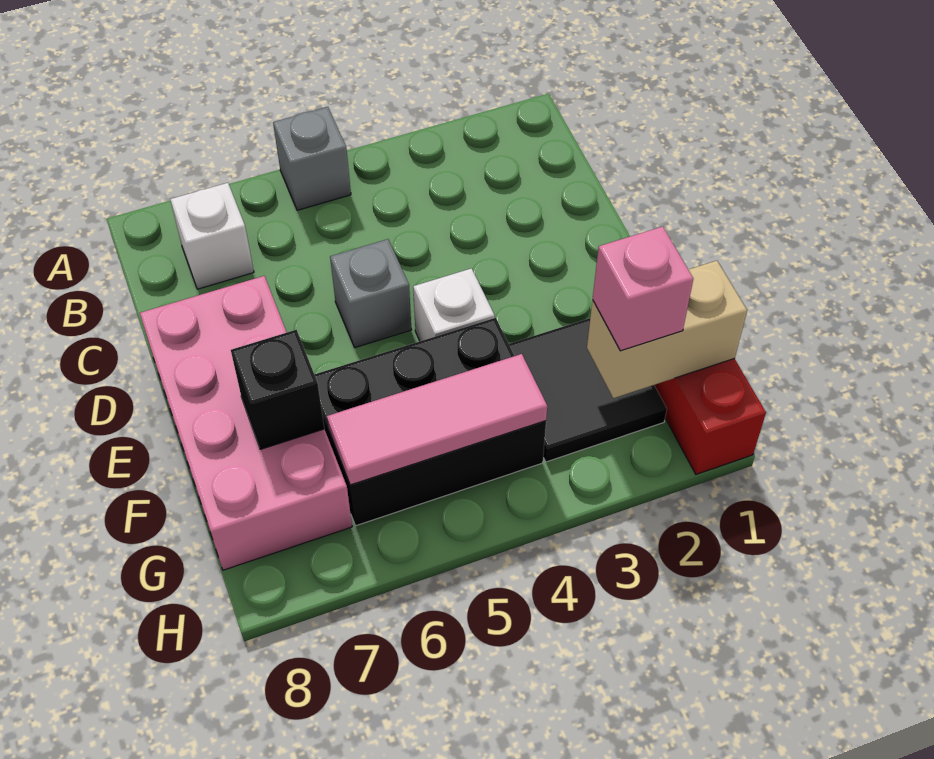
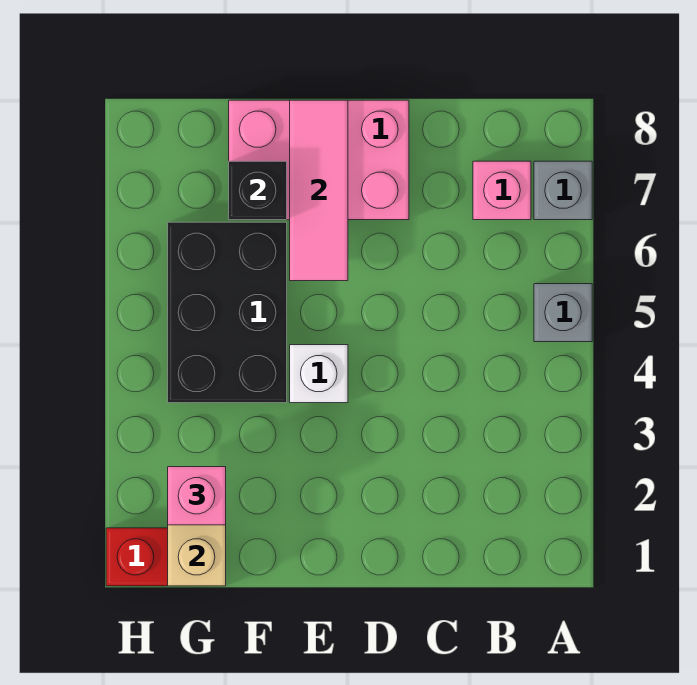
white 1x1 brick [170,183,254,289] -> pink 1x1 brick [473,161,531,220]
grey 1x1 brick [330,239,412,348] -> grey 1x1 brick moved to [534,161,592,220]
pink 2x4 brick [140,276,352,570] -> pink 2x3 brick [229,100,409,220]
black 2x2 tile [509,318,667,462] -> none
pink 1x3 tile [327,354,547,485] -> pink 1x3 tile moved to [290,100,348,281]

